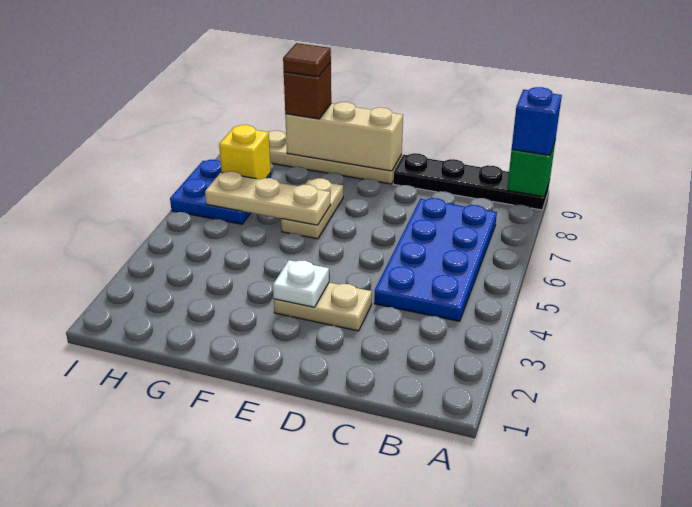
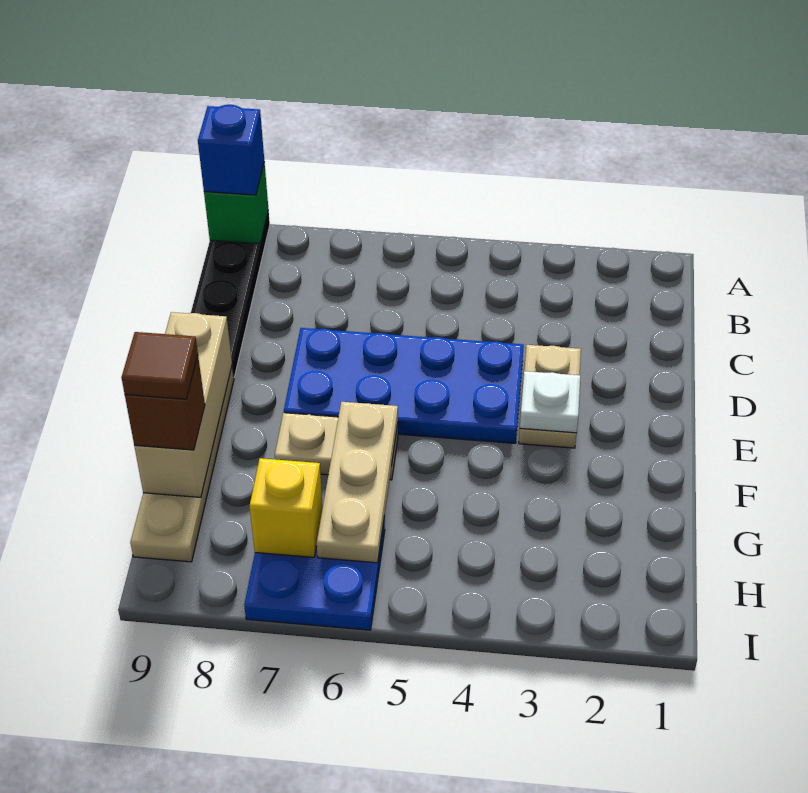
blue 2x4 plate [374,198,497,321] -> blue 2x4 plate moved to [284,328,524,443]

